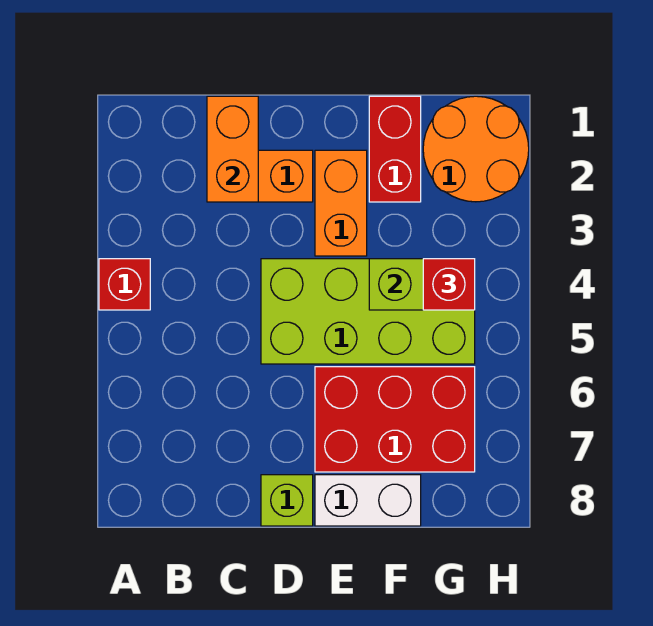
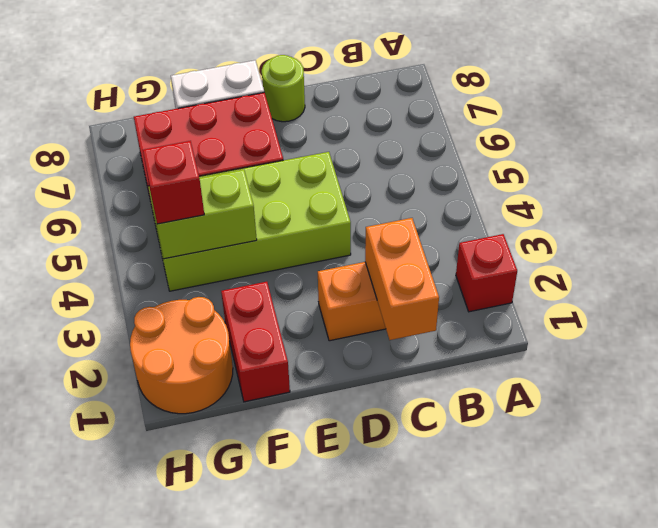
red 1x1 brick [99,259,150,310] -> red 1x1 brick moved to [456,234,517,312]
lime 1x1 brick [261,475,313,526] -> lime 1x1 round brick [262,55,305,122]
orange 1x2 brick [315,150,367,256] -> none

